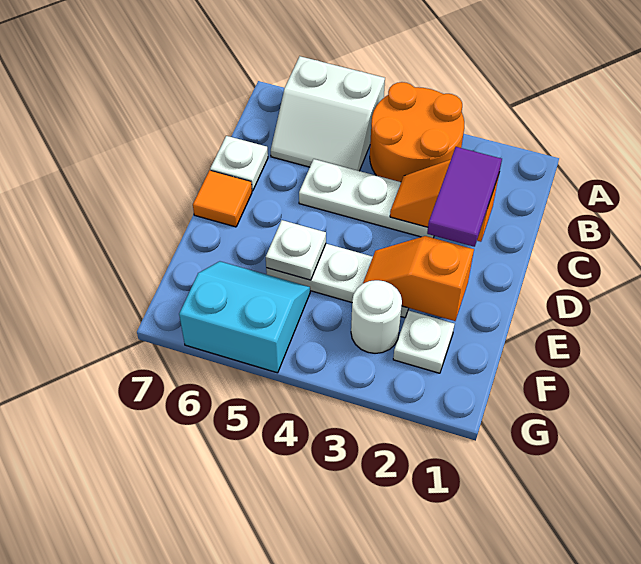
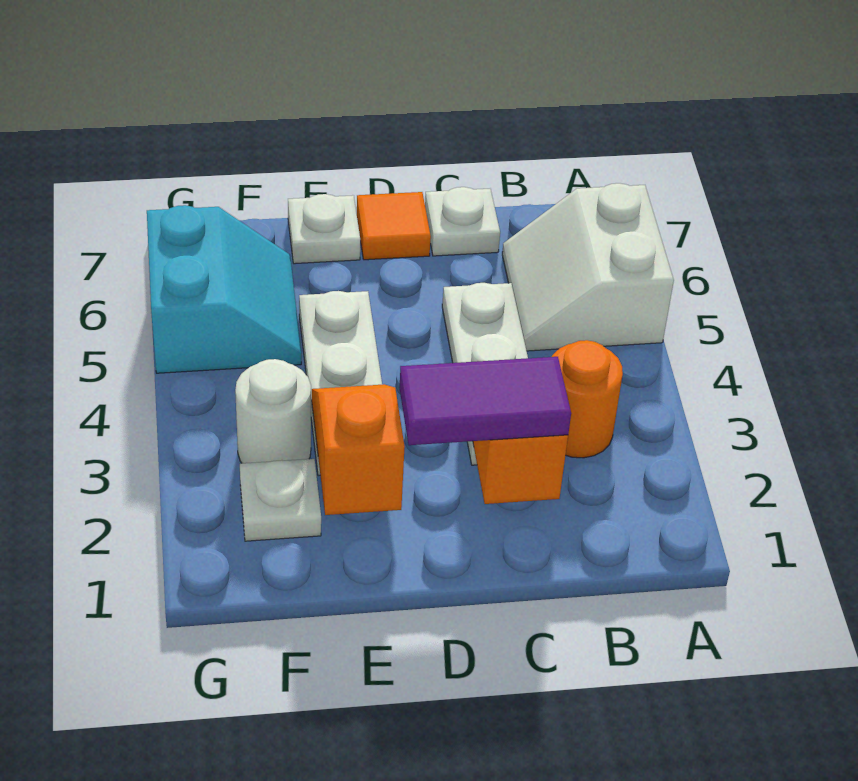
orange 2x2 round brick [370,82,464,182] -> orange 1x1 round brick [552,340,623,458]
white 1x1 plate [266,220,326,280] -> white 1x1 plate moved to [288,194,360,264]

